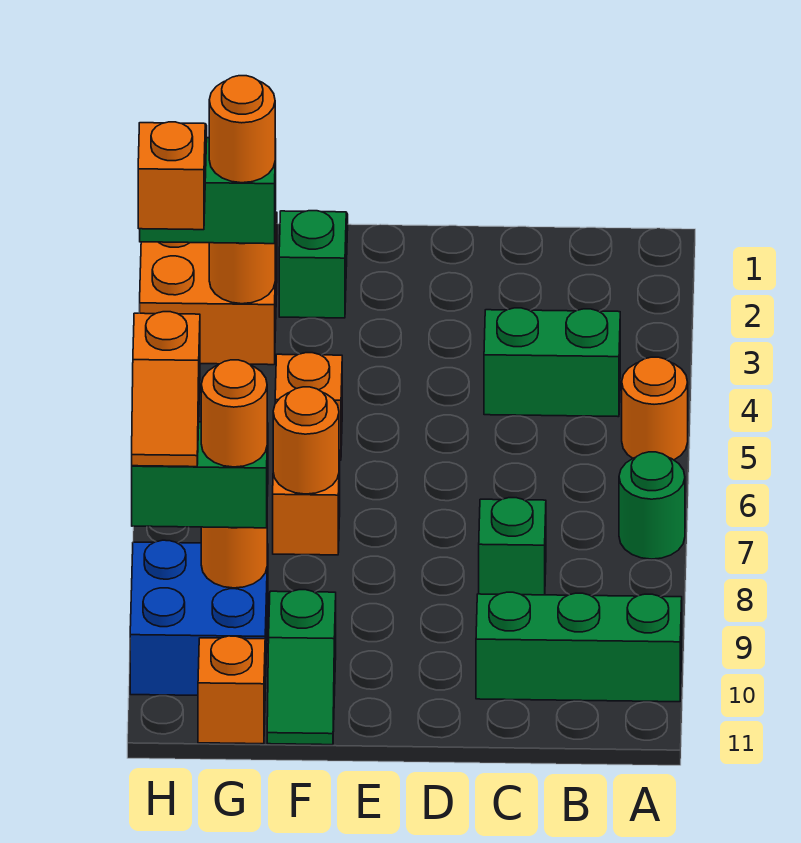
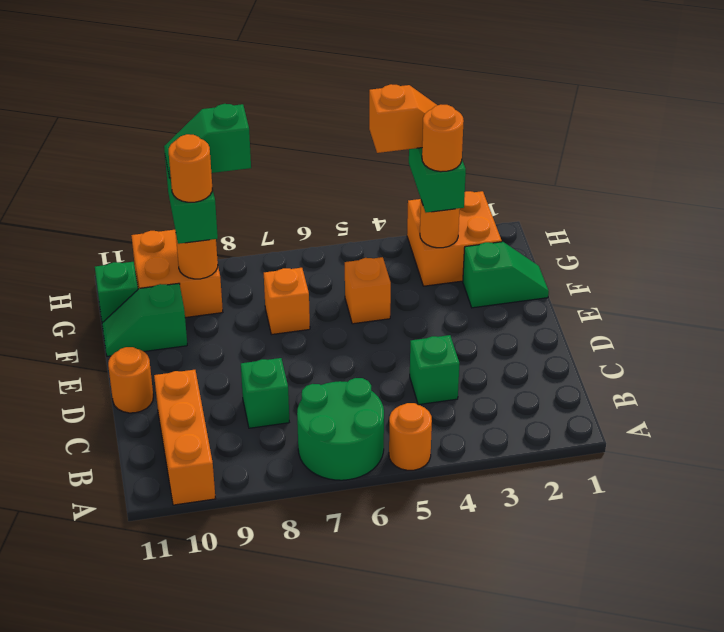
green 1x1 round brick [619,452,685,559] -> green 2x2 round brick [297,378,384,480]
green 1x3 brick [476,592,682,702] -> orange 1x3 brick [154,370,216,505]
green 1x2 brick [484,308,620,417] -> green 1x1 brick [410,335,459,405]
orange 1x1 round brick [273,387,339,494] -> orange 1x1 round brick moved to [108,347,153,413]
blue 2x2 brick [130,540,268,695] -> orange 2x2 brick [131,230,223,317]
orange 1x1 brick [198,636,265,744] -> green 1x1 brick [95,262,138,323]
orange 1x2 slope [132,312,200,467] -> green 1x2 slope [164,104,251,178]

